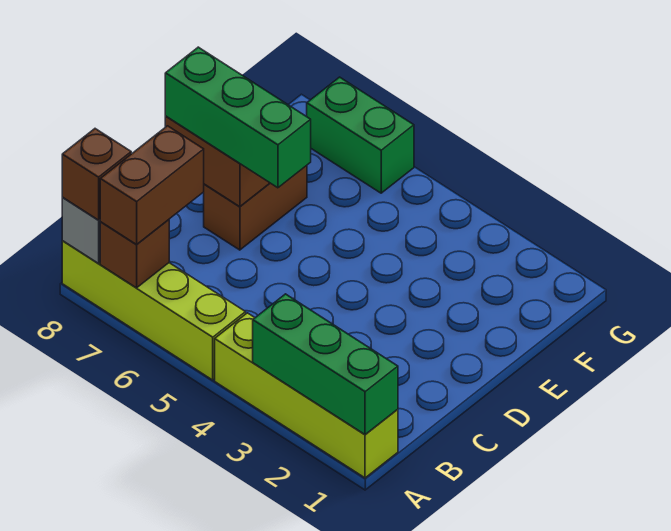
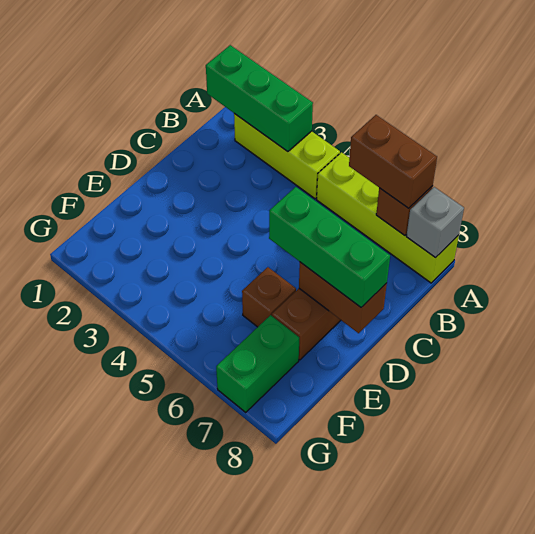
lime 1x4 brick [215,313,398,478] -> lime 1x3 brick [234,114,340,199]
brown 1x2 brick [100,126,204,244] -> brown 1x2 brick turned to [349,115,437,208]
brown 1x1 brick [62,129,131,220] -> brown 1x1 brick moved to [242,267,296,327]
green 1x2 brick [307,77,414,193] -> green 1x2 brick turned to [216,315,299,412]

